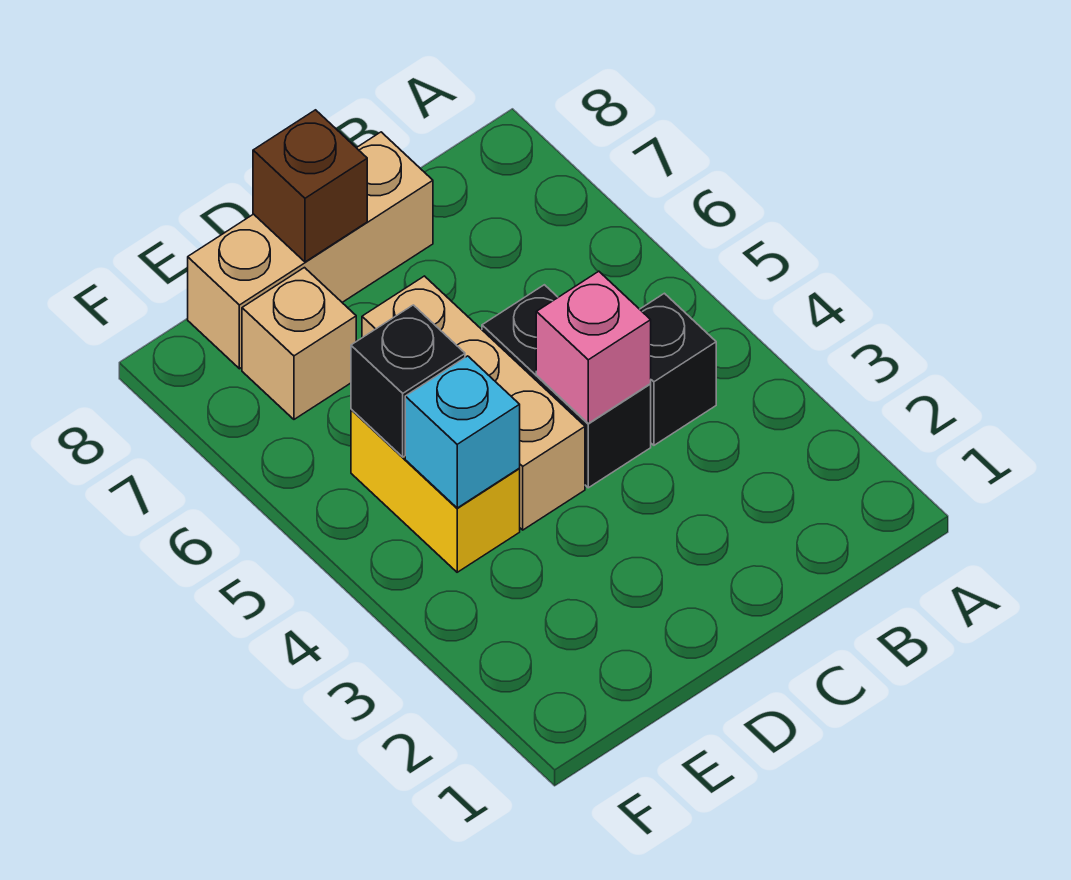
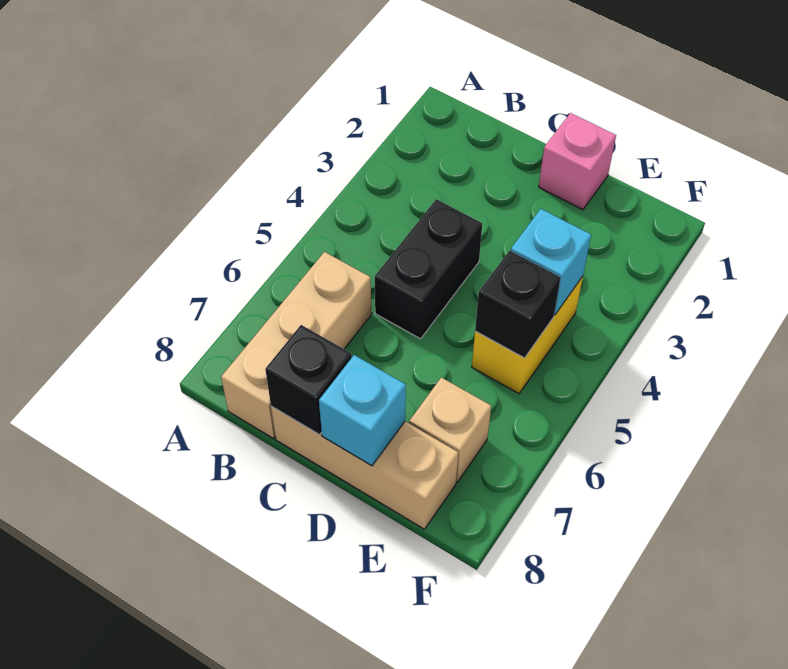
black 1x1 brick [640,293,716,445] -> black 1x1 brick moved to [265,325,352,435]
pink 1x1 brick [536,271,651,423] -> pink 1x1 brick moved to [539,113,616,210]
tan 1x3 brick [362,276,585,530] -> tan 1x3 brick moved to [221,252,372,439]
brown 1x1 brick [253,110,367,262] -> cyan 1x1 brick [319,355,406,466]

